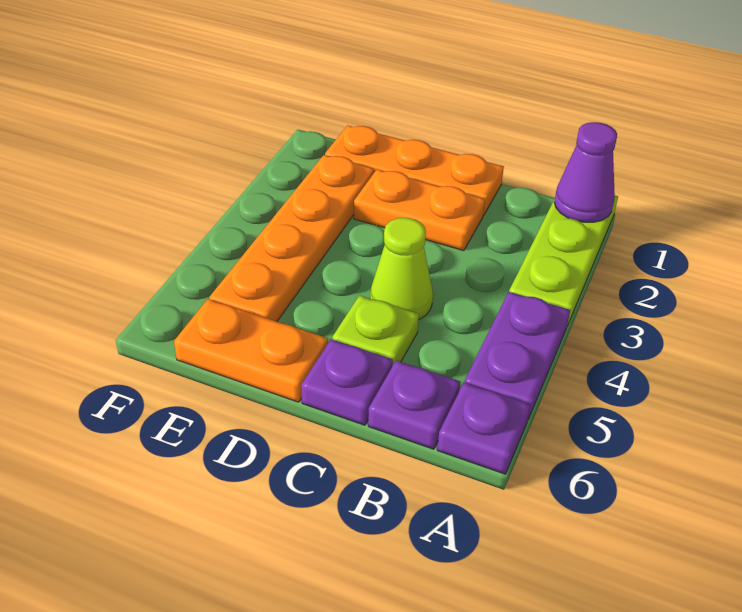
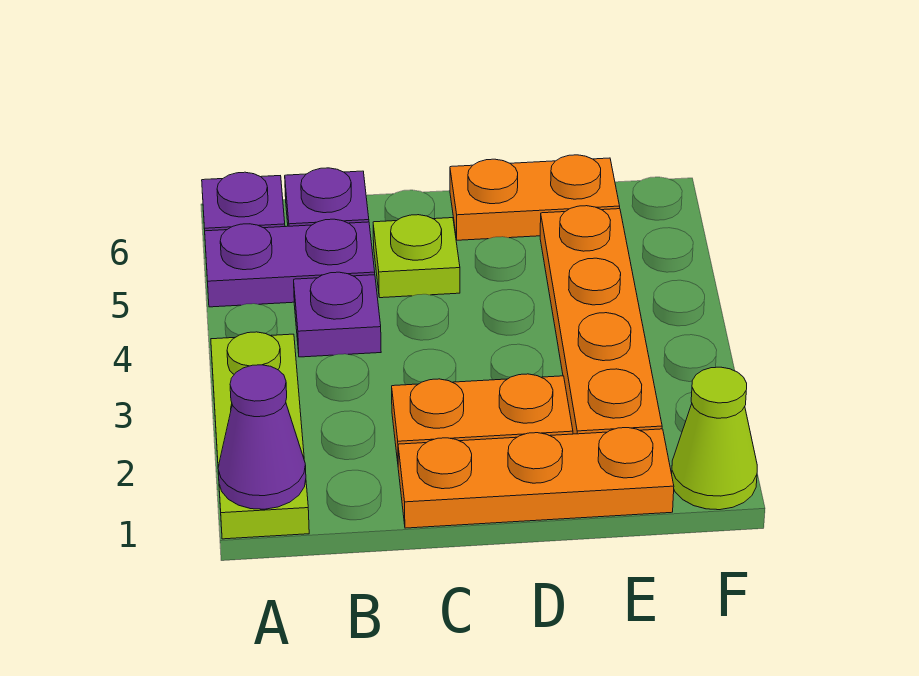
purple 1x2 plate [465,292,570,419] -> purple 1x2 plate turned to [205,219,375,307]
lime 1x1 cone [370,218,433,319] -> lime 1x1 cone moved to [672,367,757,510]
purple 1x1 plate [301,339,393,425] -> purple 1x1 plate moved to [294,272,381,357]

